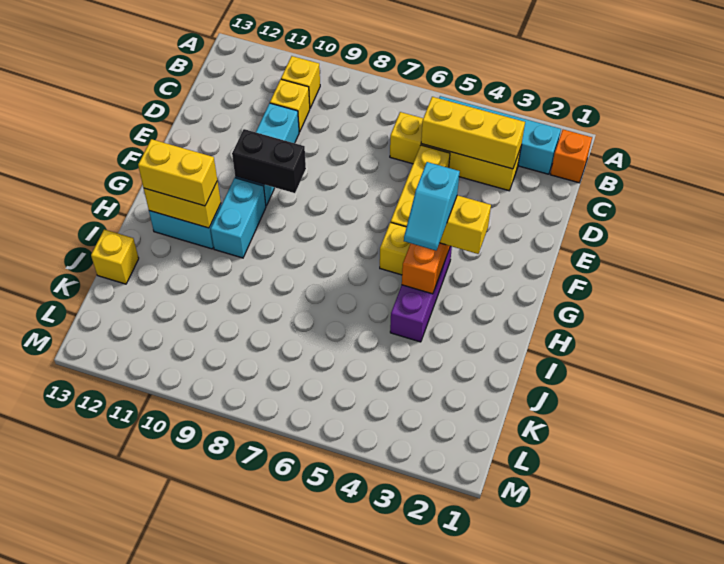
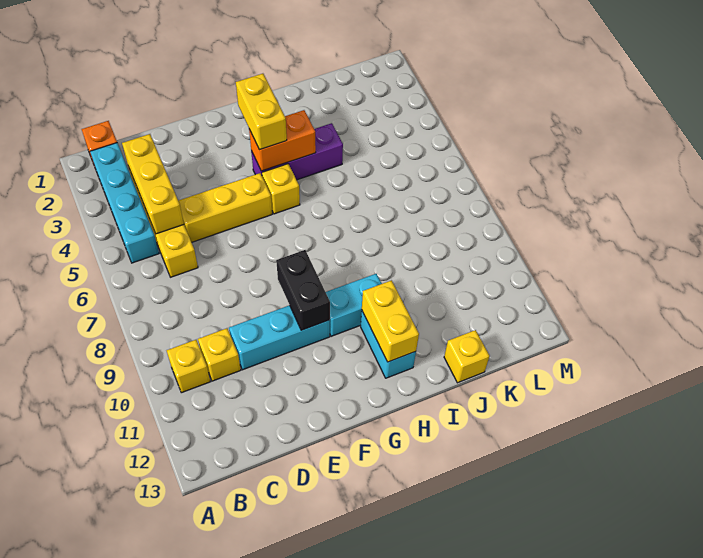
cyan 1x2 slope [404,162,460,250] -> none
yellow 1x2 brick [138,139,217,206] -> none

